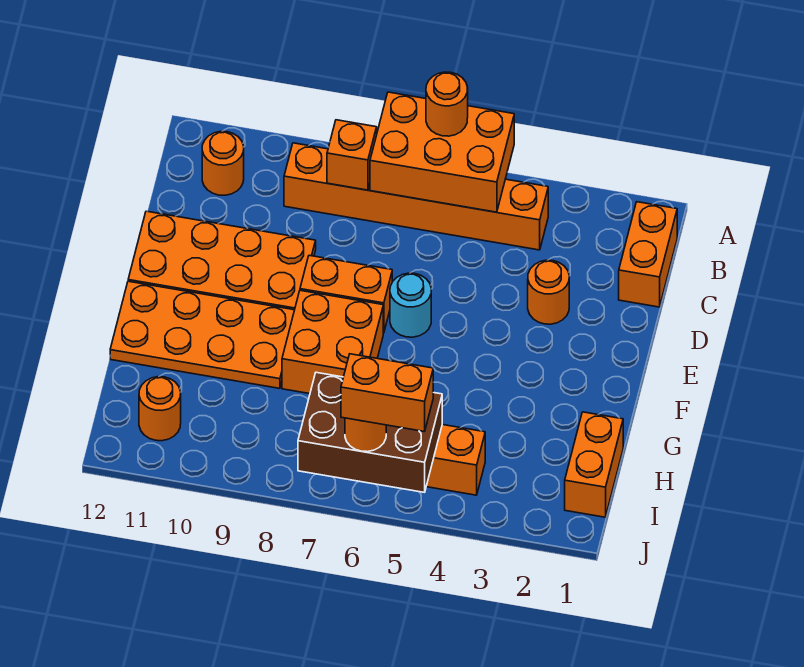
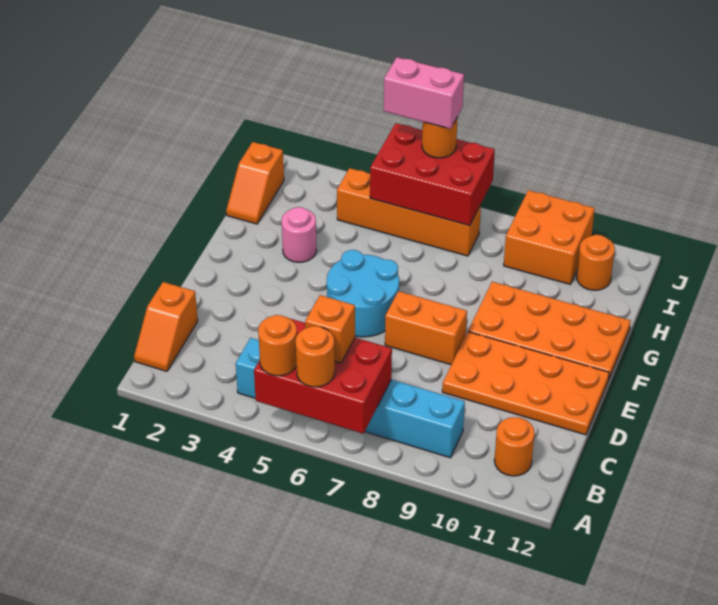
orange 2x3 brick [370,92,514,212] -> red 2x3 brick [254,319,392,434]
orange 1x2 brick [619,202,677,307] -> orange 1x2 slope [134,282,198,371]
orange 1x6 brick [284,143,548,250] -> cyan 1x6 brick [236,338,465,458]
orange 1x1 brick [327,120,377,190] -> orange 1x1 brick moved to [305,295,355,363]
orange 1x1 round brick [528,260,569,324] -> orange 1x1 round brick moved to [258,315,297,376]
cyan 1x1 round brick [390,273,431,337] -> cyan 2x2 round brick [327,250,399,337]
orange 2x2 brick [282,290,383,394] -> orange 2x2 brick moved to [504,190,595,284]
none -> pink 1x1 round brick [282,207,316,262]
orange 1x2 brick [565,412,623,517] -> orange 1x2 slope [226,142,284,224]
brown 2x3 brick [298,372,442,492] -> red 2x3 brick [370,123,495,226]
orange 1x2 brick [341,354,433,432] -> pink 1x2 brick [384,57,464,129]

